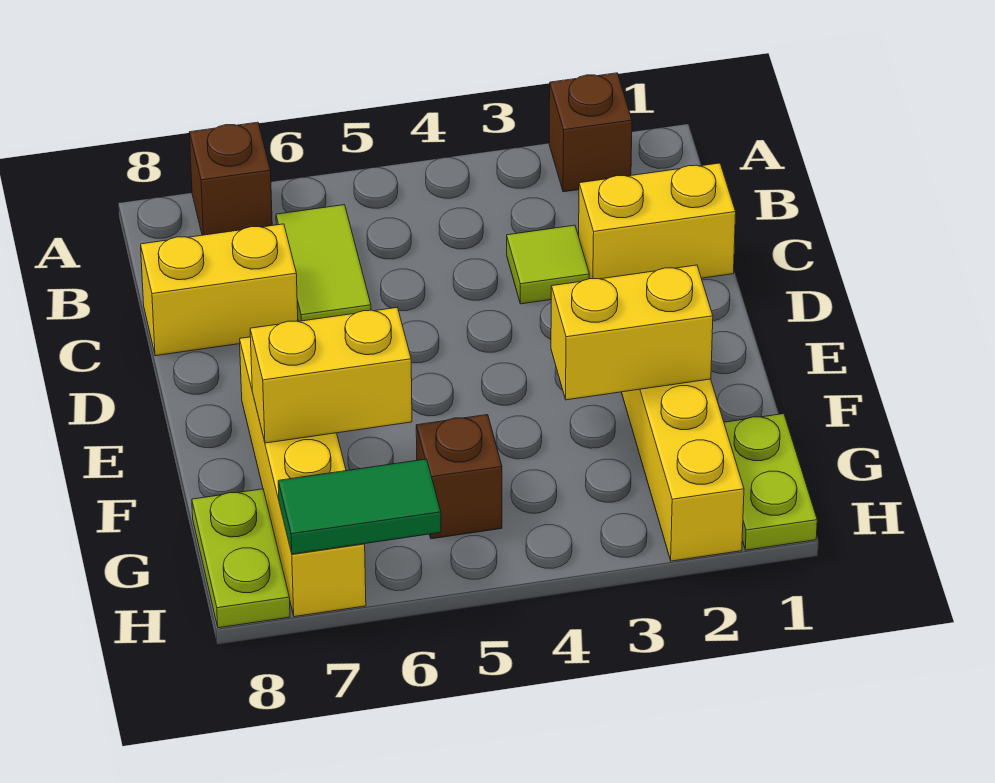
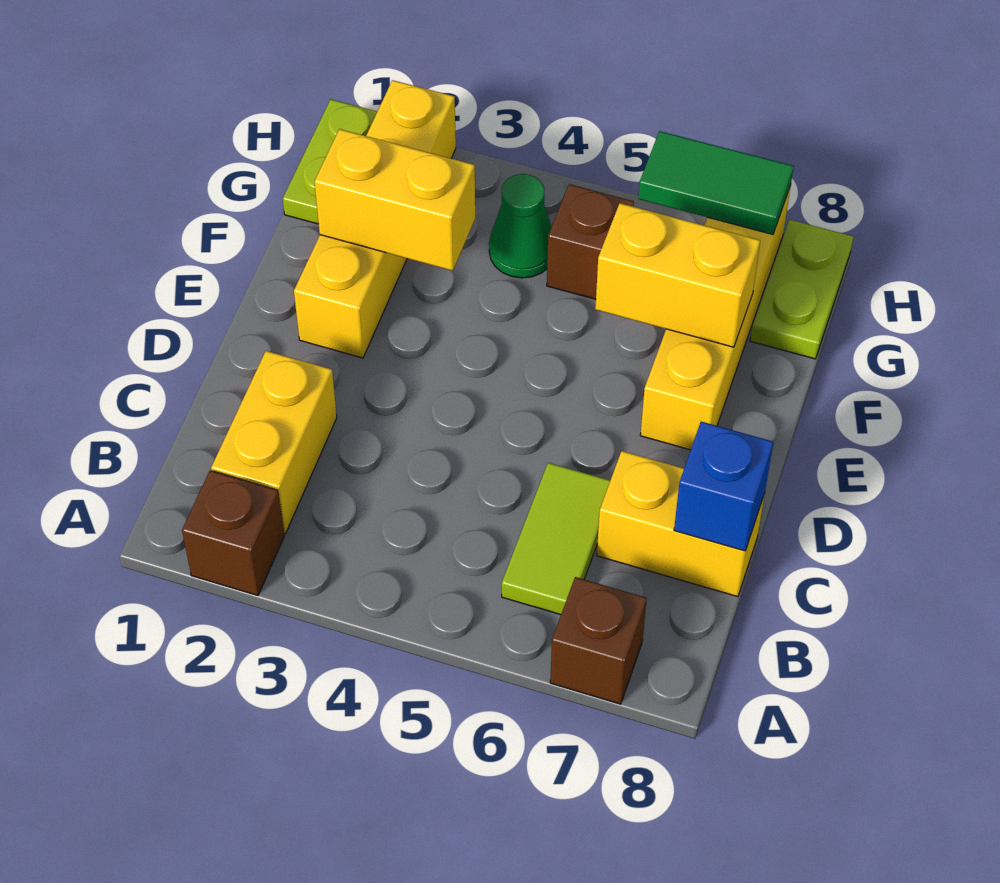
yellow 1x2 brick [579,163,736,279] -> yellow 1x2 brick turned to [211,351,337,534]
lime 1x1 tile [507,225,589,304] -> none
none -> blue 1x1 brick [674,422,773,551]
none -> green 1x1 cone [489,174,551,278]

